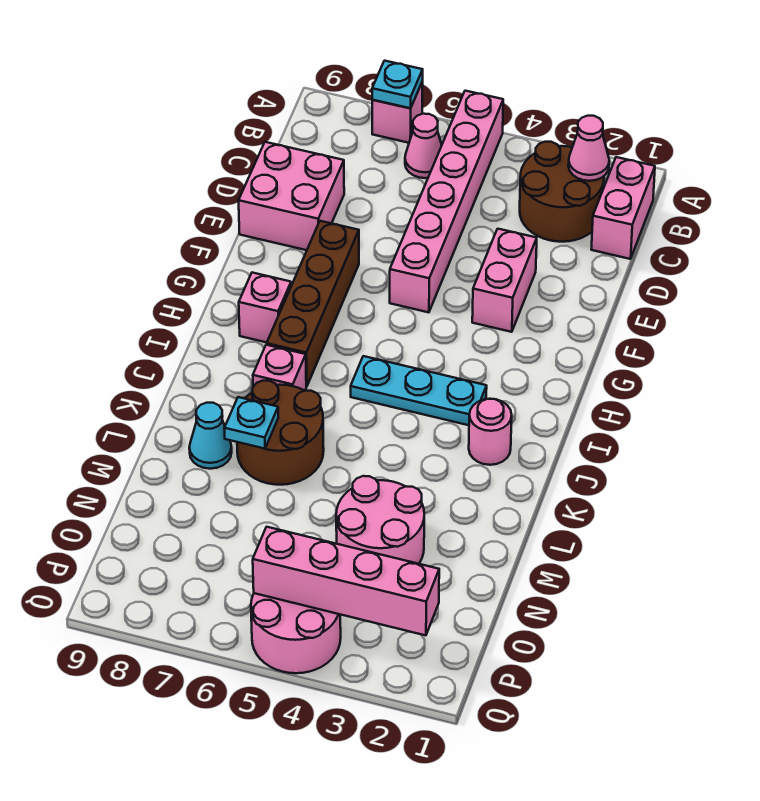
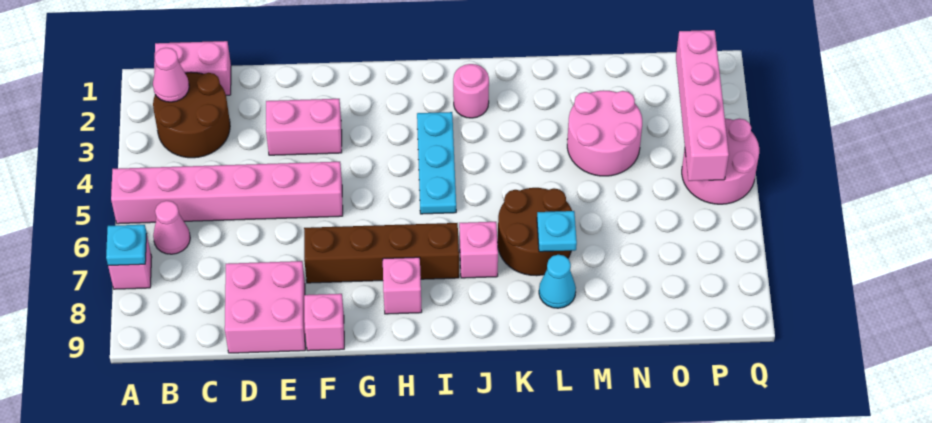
none -> pink 1x1 brick [304,294,344,351]

